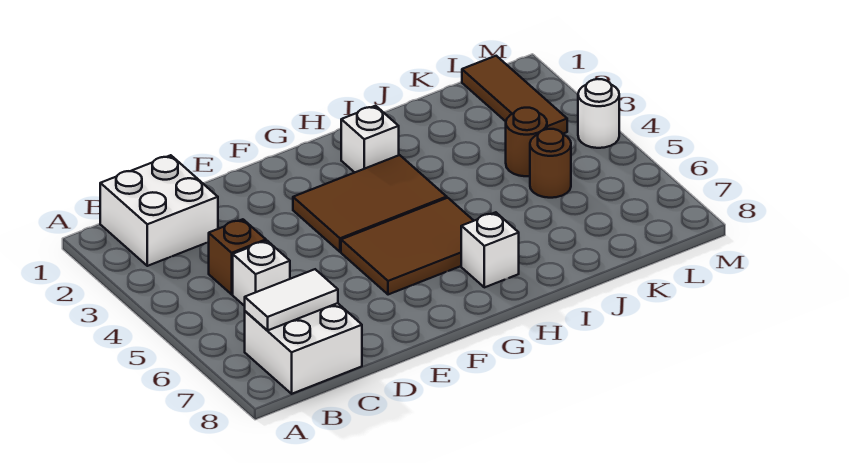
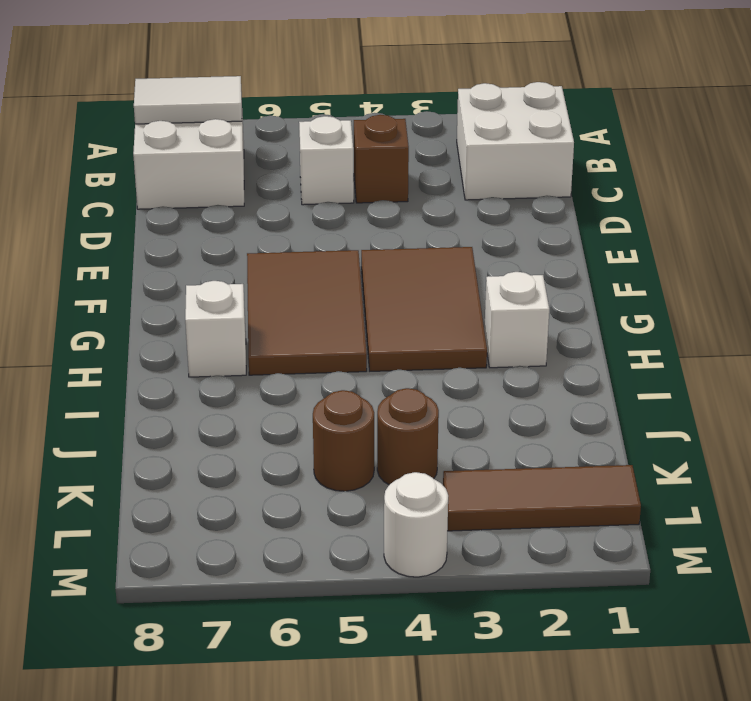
white 1x2 tile [245,269,338,331] -> white 1x2 tile turned to [134,76,242,124]

